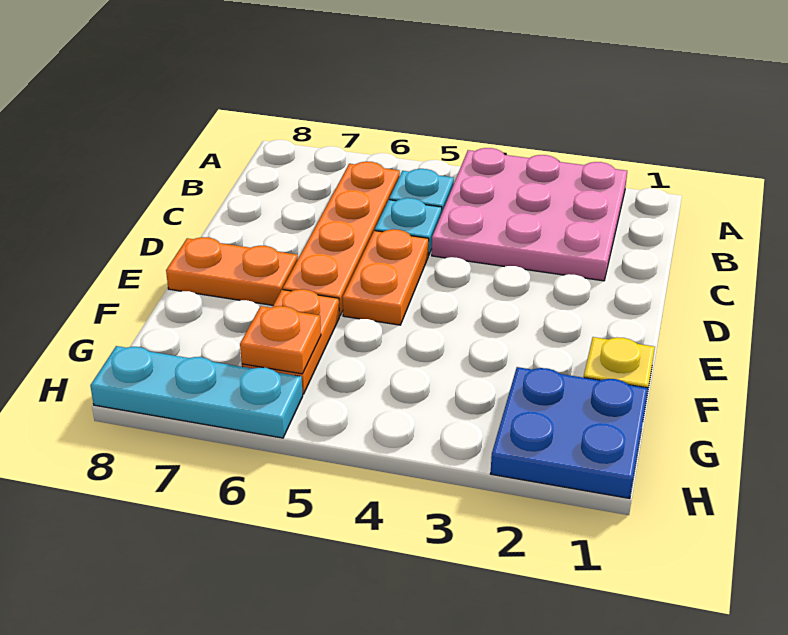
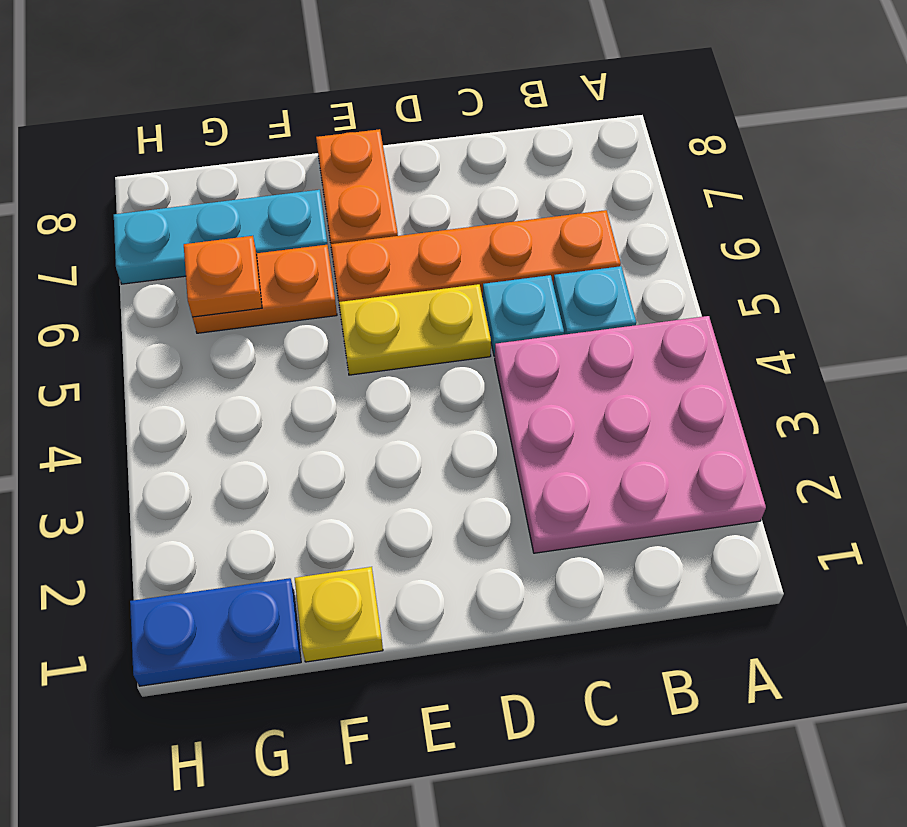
orange 1x2 plate [343,229,429,325] -> yellow 1x2 plate [339,284,491,375]
blue 2x2 plate [491,367,648,499] -> blue 1x2 plate [130,578,301,686]
cyan 1x3 plate [90,346,303,438] -> cyan 1x3 plate turned to [114,190,328,284]

